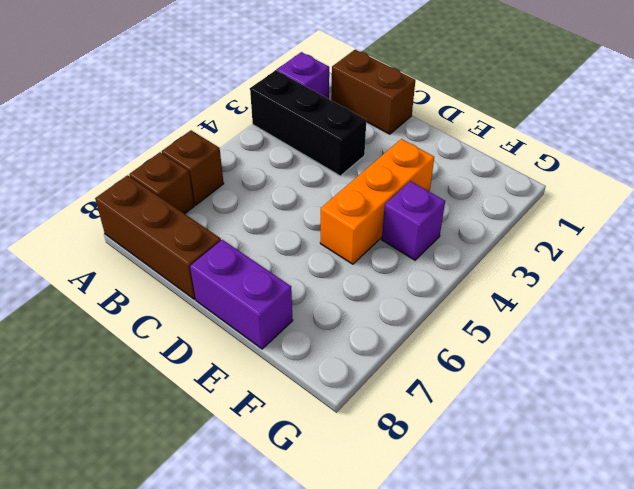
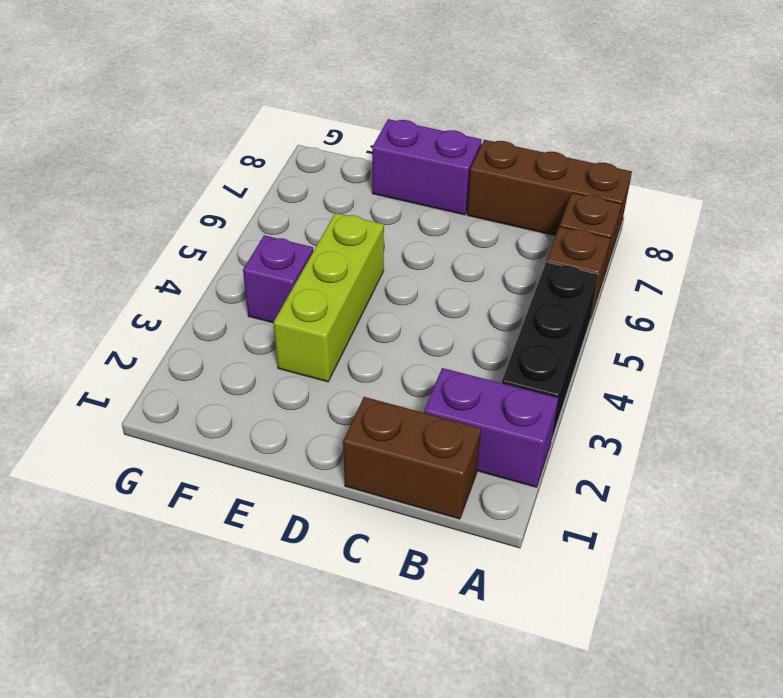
purple 1x1 brick [277,52,329,99] -> purple 1x2 brick [424,368,558,487]
black 1x3 brick [250,70,366,176] -> black 1x3 brick turned to [502,262,598,441]
orange 1x3 brick [320,139,434,264] -> lime 1x3 brick [274,213,384,382]

